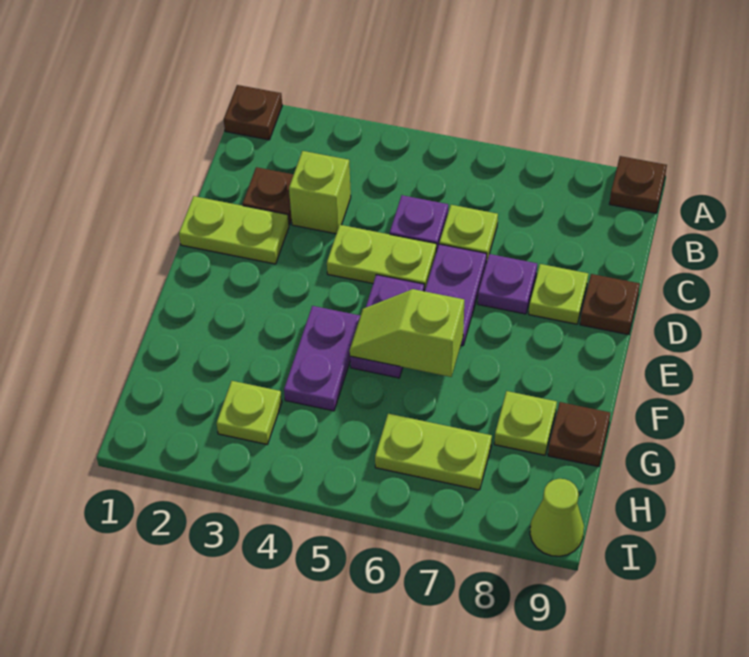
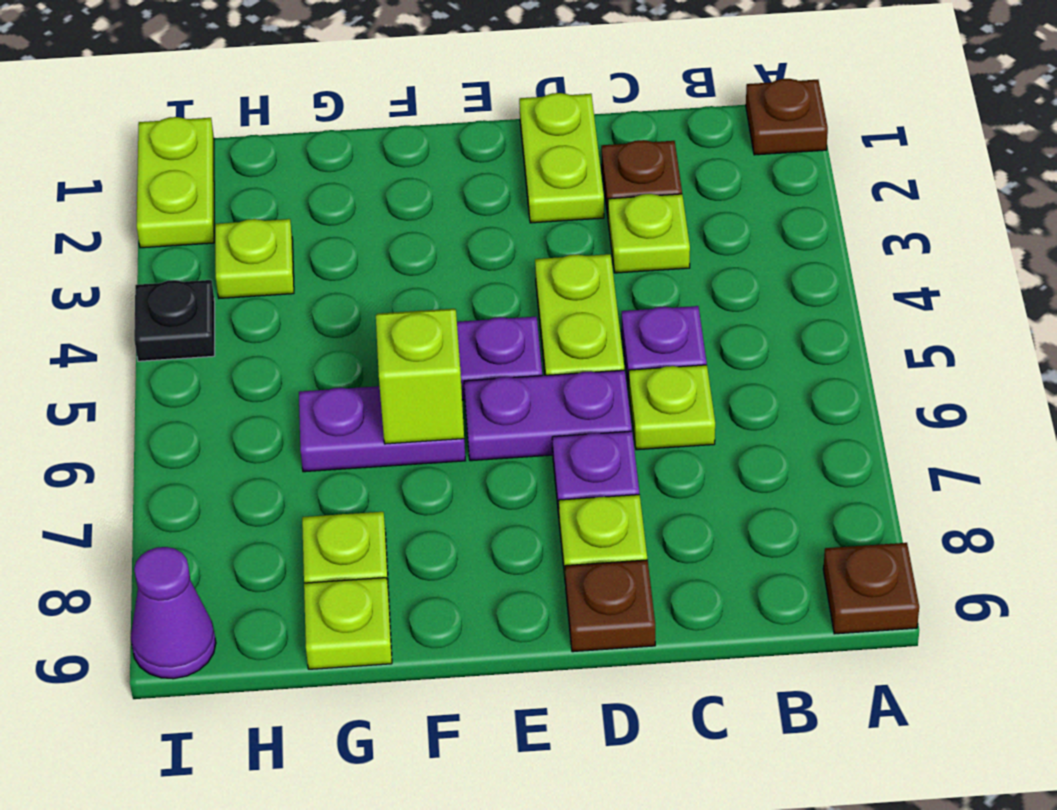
lime 1x1 brick [289,151,351,234] -> lime 1x1 plate [608,194,690,273]
purple 1x2 plate [284,306,360,411] -> purple 1x2 plate moved to [299,386,466,472]
brown 1x1 plate [548,402,610,467] -> lime 1x1 plate [304,578,392,669]
lime 1x2 plate [375,414,492,490] -> lime 1x2 plate moved to [137,117,214,248]
none -> black 1x1 plate [134,280,215,361]
lime 1x1 cone [530,479,584,556] -> purple 1x1 cone [131,547,216,679]

